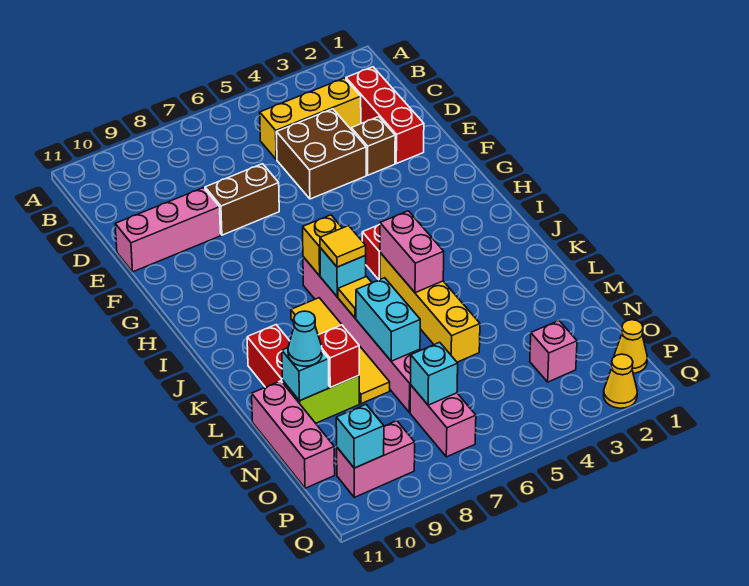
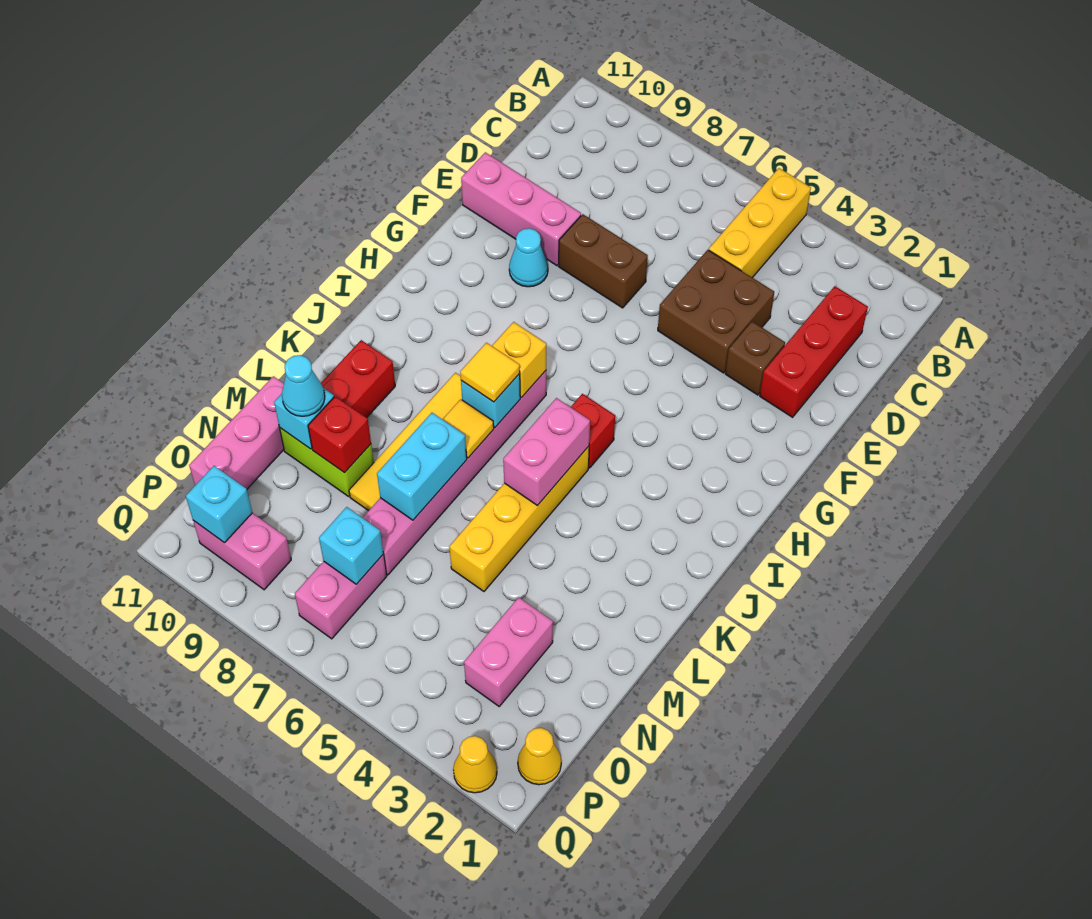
yellow 1x3 brick [260,78,361,159] -> yellow 1x3 brick turned to [709,168,811,278]
none -> cyan 1x1 cone [509,228,548,287]
pink 1x1 brick [530,320,577,382] -> pink 1x2 brick [464,597,553,706]

